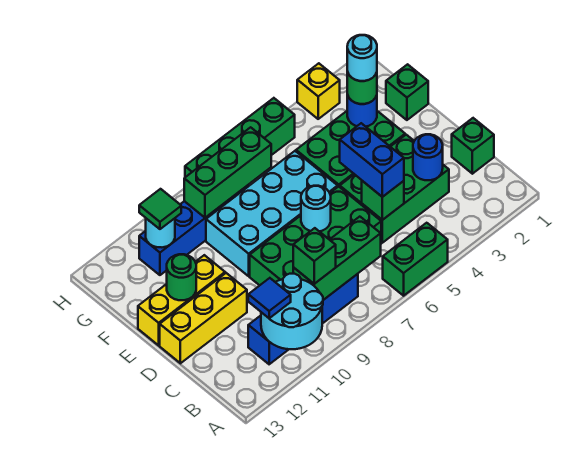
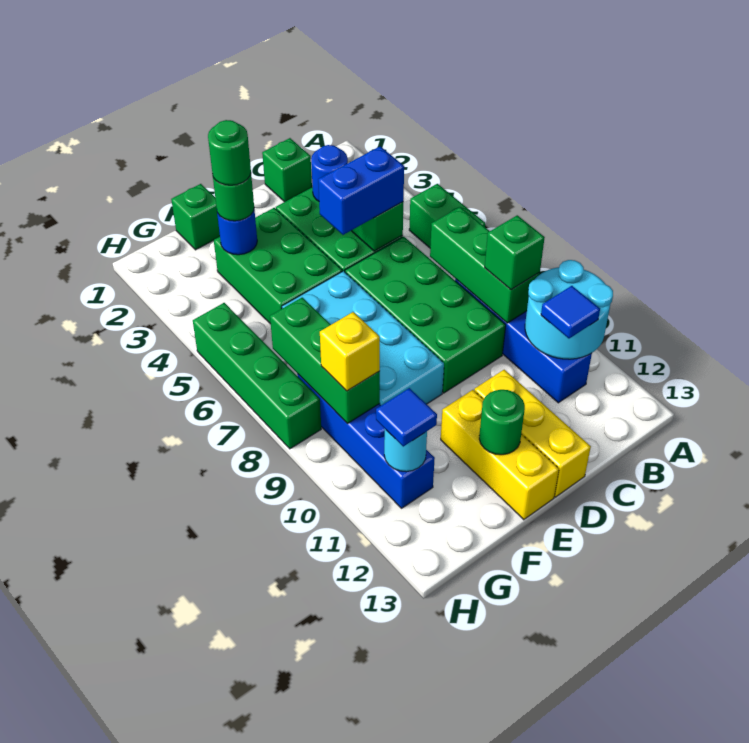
cyan 1x1 round brick [301,186,331,231] -> none
cyan 1x1 round brick [347,35,377,81] -> green 1x1 round brick [208,120,251,185]
green 1x1 tile [139,189,181,229] -> blue 1x1 tile [376,388,437,446]
yellow 1x1 brick [297,63,340,119] -> yellow 1x1 brick moved to [320,312,380,391]

